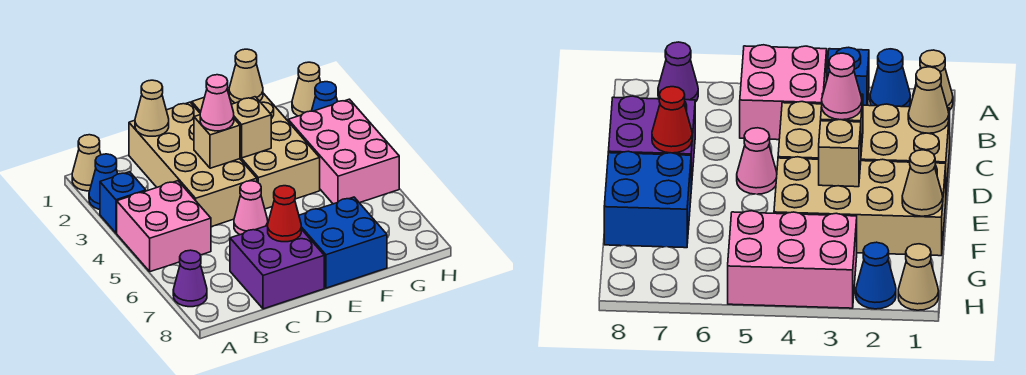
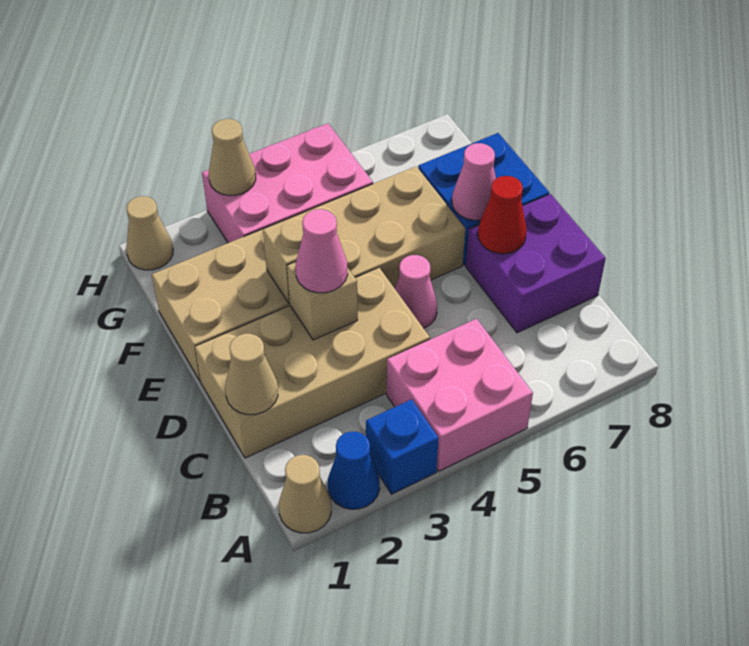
purple 1x1 cone [173,250,207,307] -> none
tan 2x4 brick [192,89,320,209] -> tan 2x6 brick [152,166,465,381]
none -> pink 1x1 cone [452,143,496,220]
tan 1x1 cone [229,49,263,103] -> tan 1x1 cone moved to [209,119,256,195]
blue 1x1 cone [312,82,338,111] -> none

